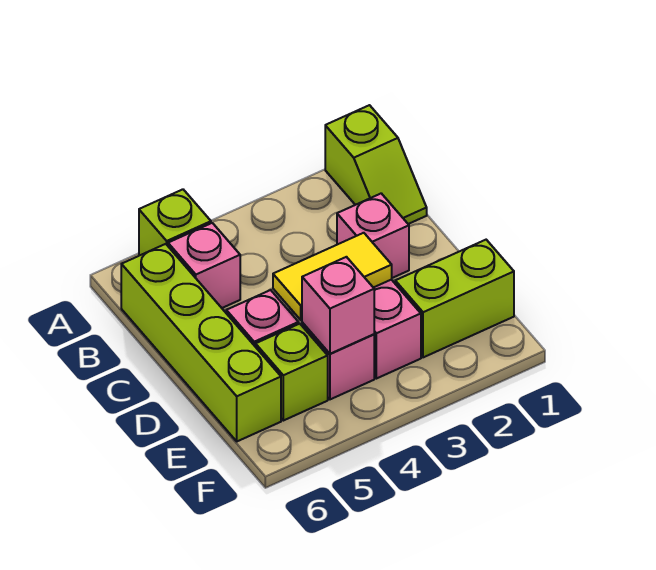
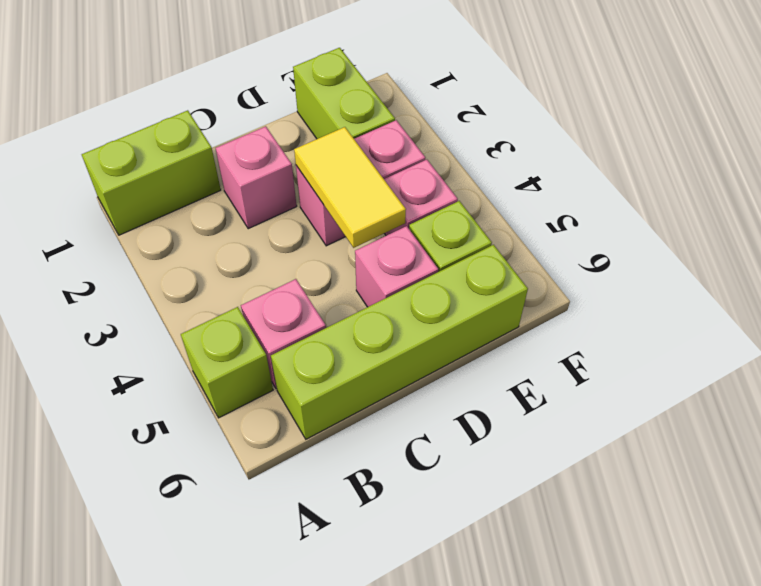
lime 1x2 slope [325,105,427,224] -> lime 1x2 brick [82,110,221,235]
pink 1x1 brick [302,257,374,354] -> none

